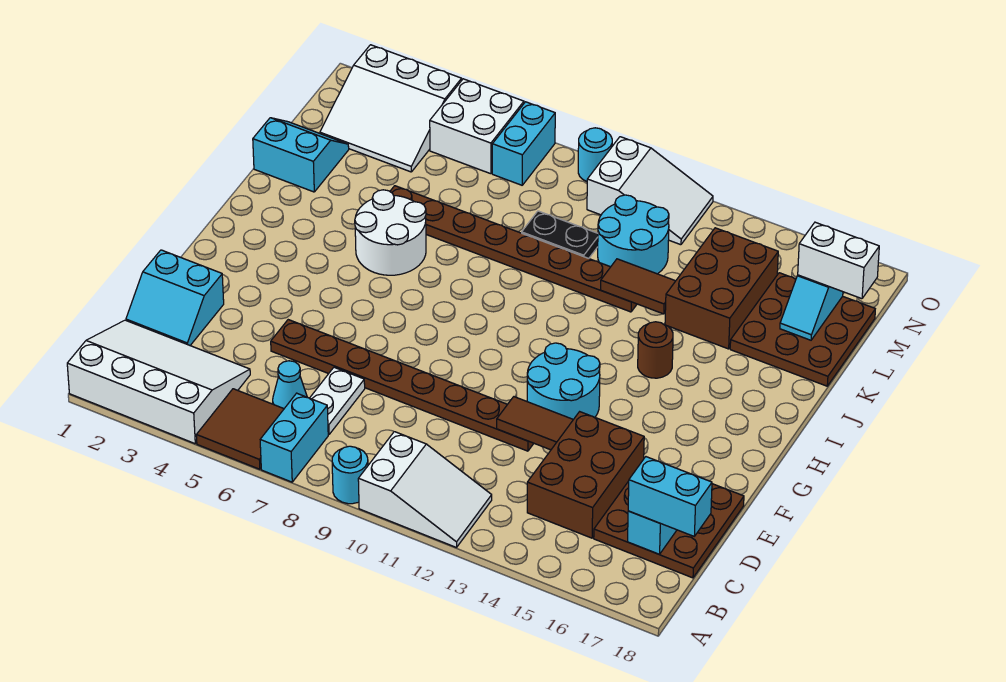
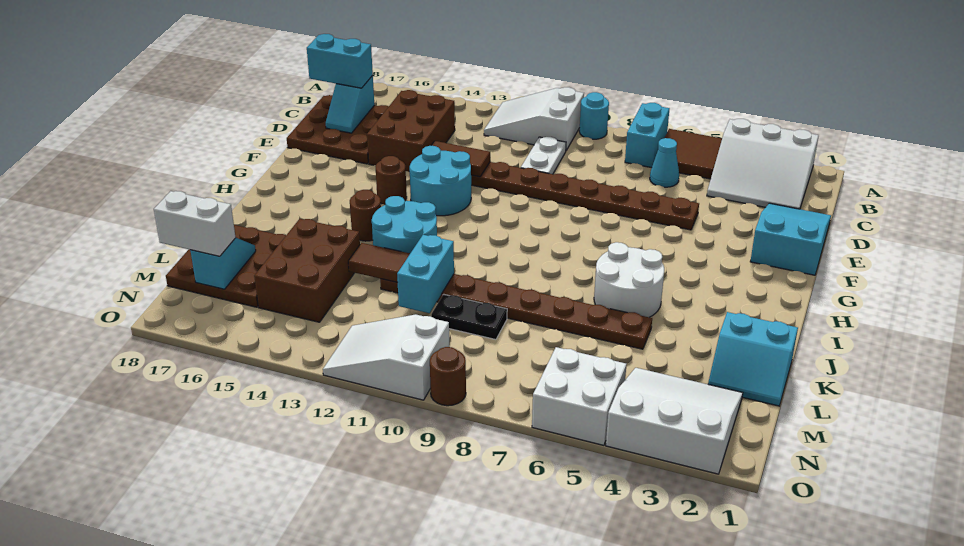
white 3x4 slope [67,320,250,444] -> white 3x3 slope [707,119,819,209]
white 1x2 plate [310,367,365,435] -> white 1x2 plate moved to [521,137,566,174]
cyan 2x2 slope [126,250,224,345] -> cyan 2x3 slope [750,203,831,275]
none -> brown 1x1 round brick [375,156,407,205]
cyan 2x2 round brick [598,195,669,274] -> cyan 2x2 round brick moved to [372,196,437,253]
cyan 1x2 brick [492,102,555,185] -> cyan 1x2 brick moved to [397,235,454,313]
cyan 1x1 round brick [578,128,612,181] -> brown 1x1 round brick [430,347,466,406]

